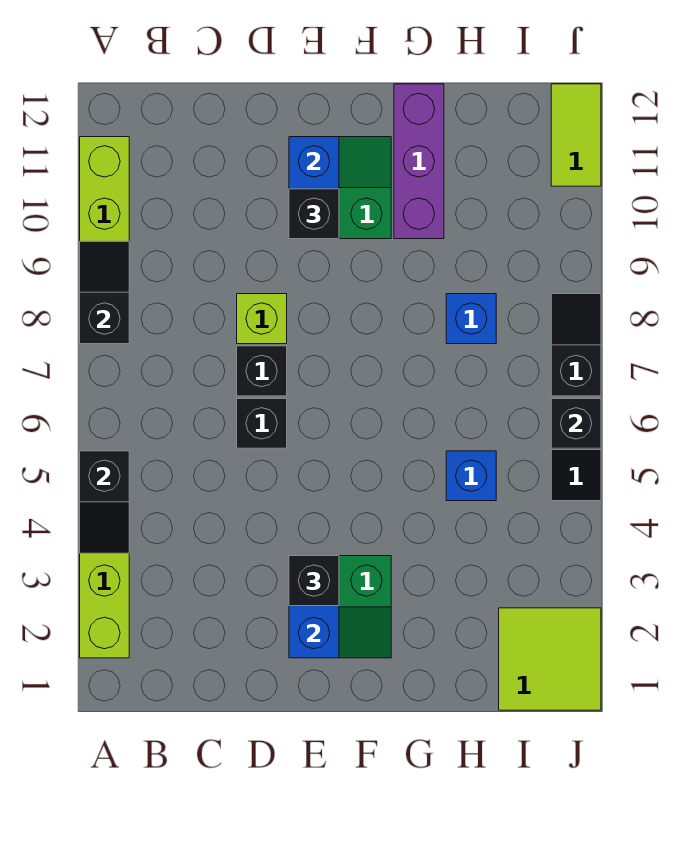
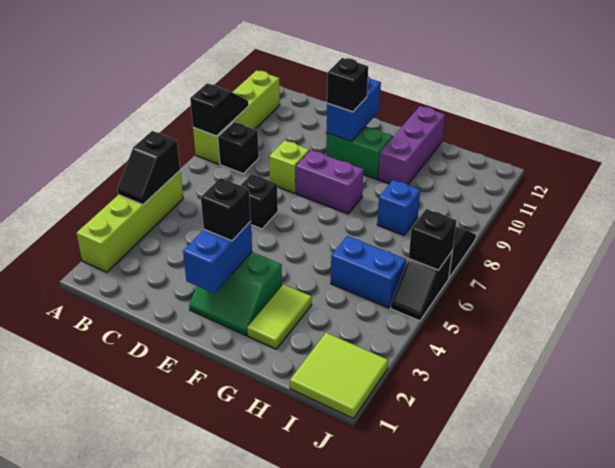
black 1x1 brick [237,346,287,396] -> black 1x1 brick moved to [218,122,259,174]
none -> purple 1x2 brick [296,150,364,214]
blue 1x1 brick [446,451,496,501] -> blue 1x2 brick [331,236,406,308]
lime 1x2 tile [551,84,601,186] -> lime 1x2 tile moved to [247,284,312,349]

